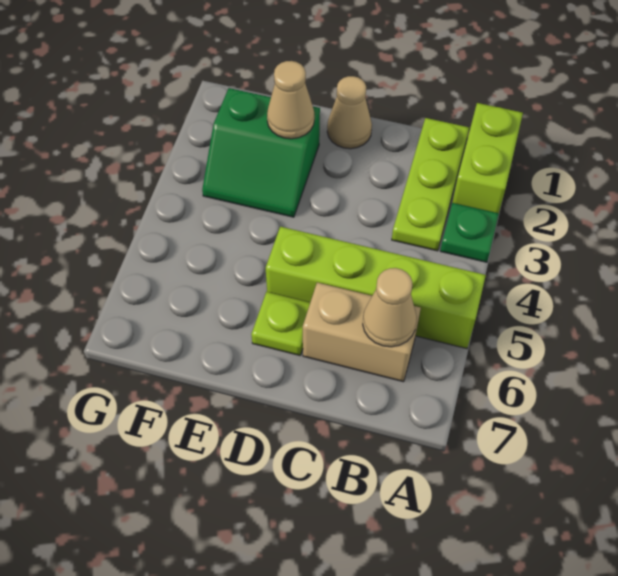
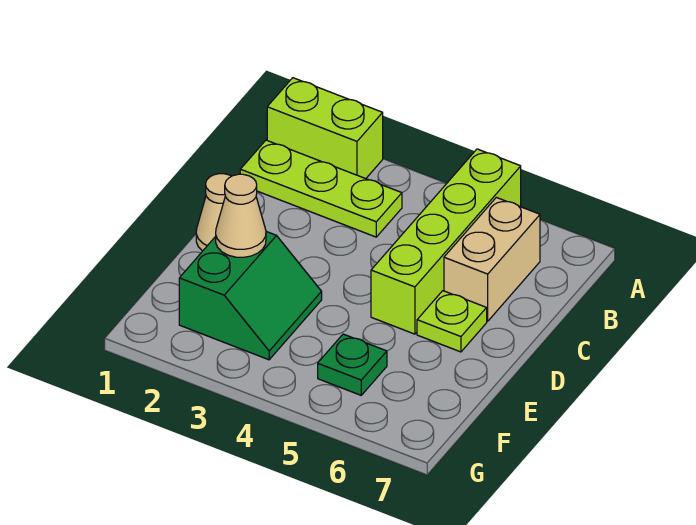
green 1x1 plate [440,203,499,262] -> green 1x1 plate moved to [318,334,387,395]
tan 1x1 cone [363,268,417,347] -> none

